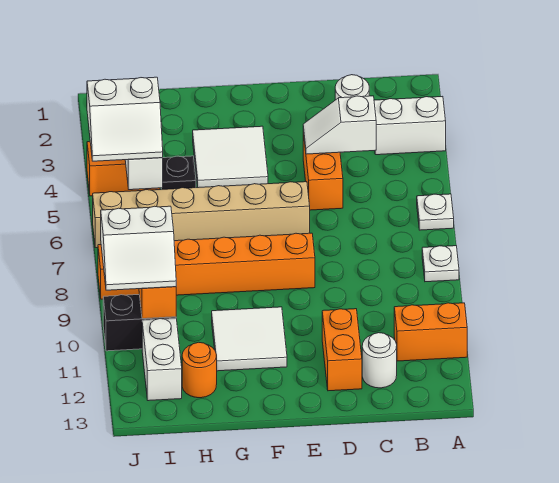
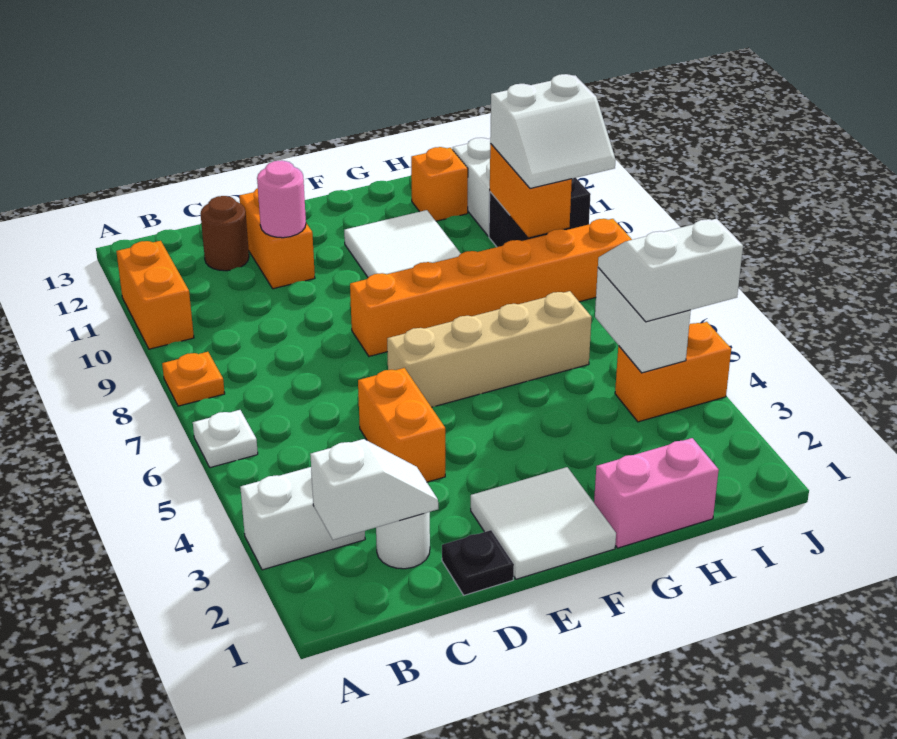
white 1x1 plate [422,246,459,282] -> orange 1x1 plate [162,352,225,406]
orange 1x2 brick [394,303,467,361] -> orange 1x2 brick turned to [116,241,194,349]
white 1x2 slope [303,96,376,154] -> white 1x2 slope moved to [310,439,438,540]
white 1x1 round brick [362,333,397,388] -> brown 1x1 round brick [200,196,249,271]
none -> pink 1x1 round brick [257,160,306,238]
tan 1x6 brick [93,182,310,248] -> tan 1x4 brick [387,291,592,407]
white 2x2 tile [193,126,268,188] -> white 2x2 tile moved to [471,467,616,579]
none -> pink 1x2 brick [594,438,719,548]
black 1x1 plate [161,156,196,189] -> black 1x1 plate moved to [442,530,514,595]
orange 1x1 round brick [182,342,217,398] -> orange 1x1 brick [411,147,468,221]
white 2x2 slope [101,206,176,290] -> white 2x2 slope turned to [490,74,616,188]

